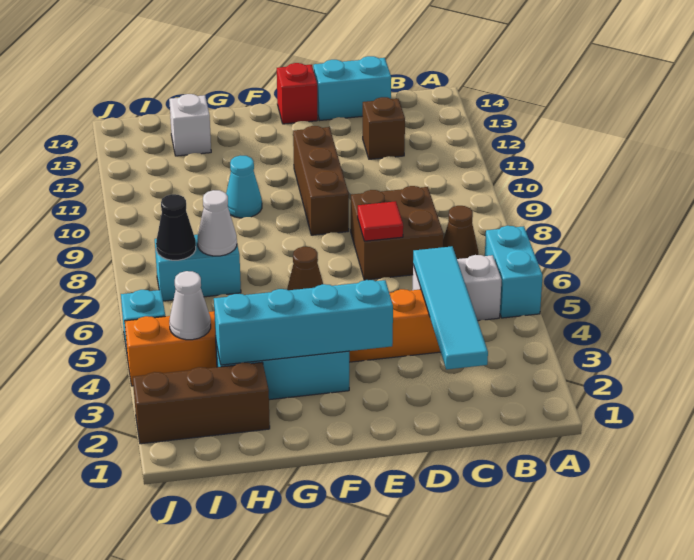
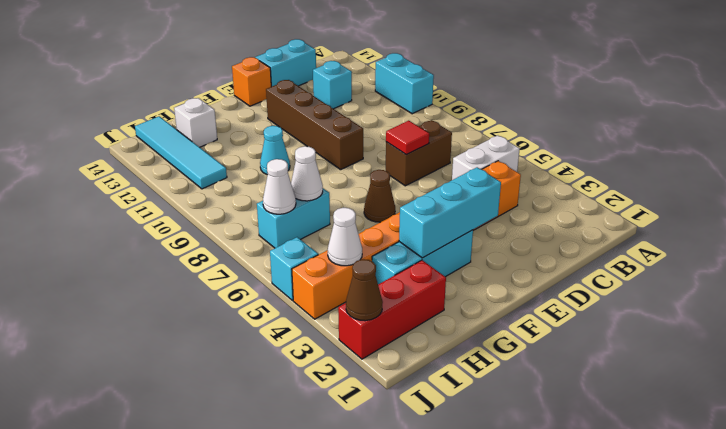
cyan 1x2 brick [485,226,543,318] -> cyan 1x2 brick moved to [375,53,434,114]
brown 1x1 cone [443,206,478,259] -> brown 1x1 cone moved to [346,259,383,321]
cyan 1x4 tile [413,246,488,370] -> cyan 1x4 tile moved to [135,116,227,189]
brown 2x2 brick [351,186,443,280] -> brown 1x2 brick [386,120,452,186]
brown 1x1 brick [363,97,405,159] -> cyan 1x1 brick [313,61,352,109]
cyan 1x4 brick [214,280,393,365] -> cyan 1x3 brick [399,167,501,258]
brown 1x3 brick [293,126,349,235] -> brown 1x4 brick [266,80,363,169]
red 1x1 brick [277,63,318,124] -> orange 1x1 brick [232,57,271,106]
brown 1x3 brick [133,362,270,444] -> red 1x3 brick [338,260,446,359]
black 1x1 cone [156,194,196,260] -> white 1x1 cone [263,159,296,214]

